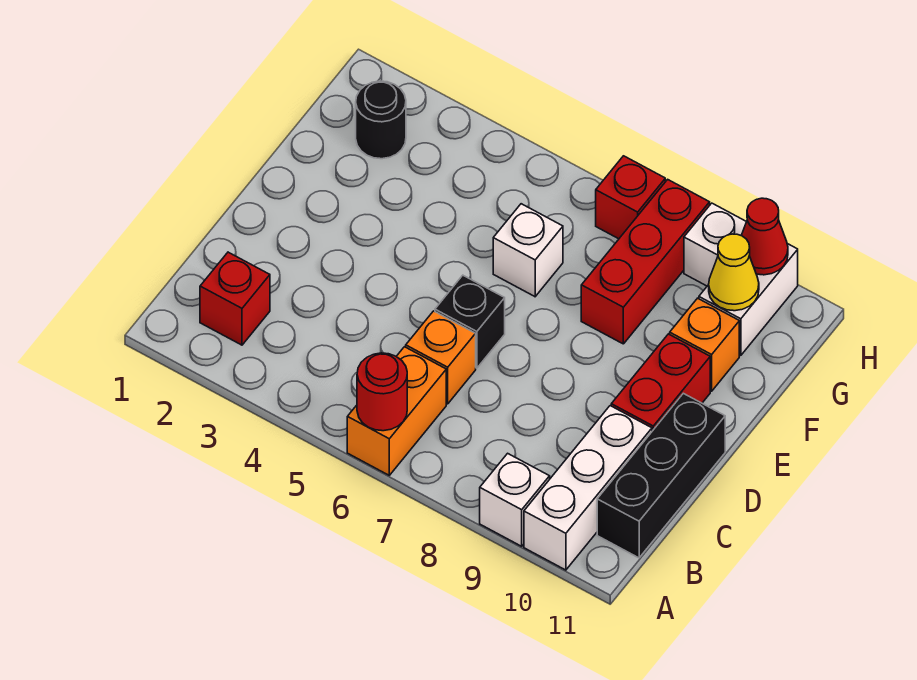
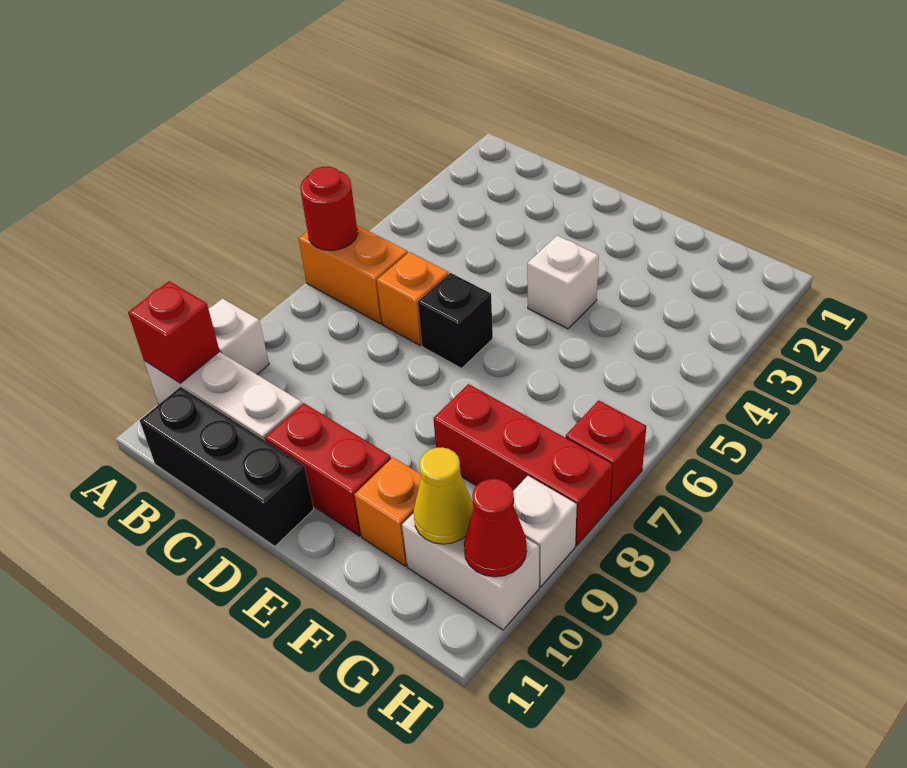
red 1x1 brick [200,252,270,345] -> red 1x1 brick moved to [128,281,220,383]
white 1x1 brick [493,204,563,297] -> white 1x1 brick moved to [527,236,599,329]
black 1x1 round brick [356,81,406,159] -> none

